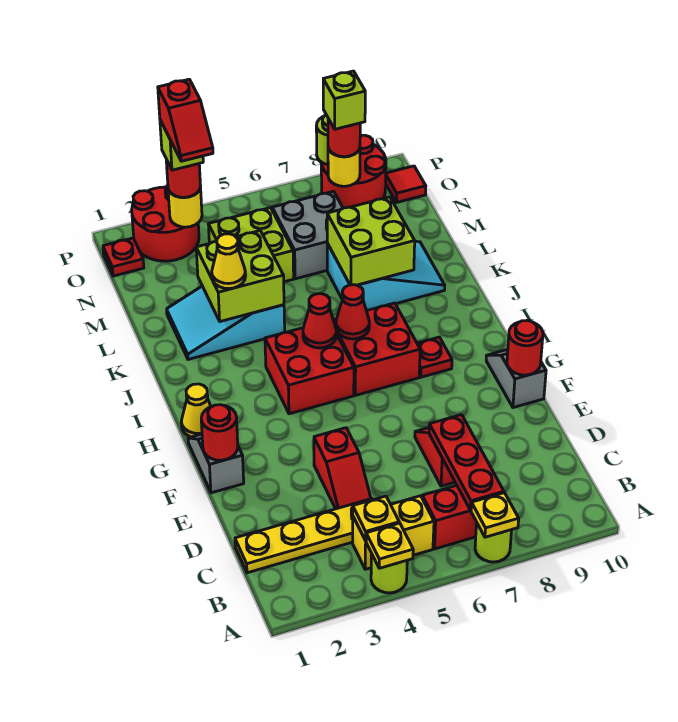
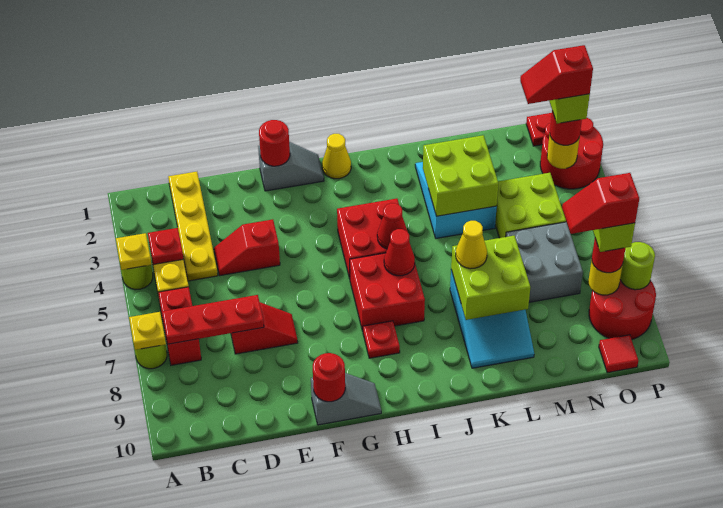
yellow 1x1 plate [353,496,399,540] -> red 1x1 plate [148,228,183,265]
yellow 1x1 cone [212,234,246,289] -> yellow 1x1 cone moved to [456,221,487,269]
none -> red 1x2 slope [562,173,639,234]

